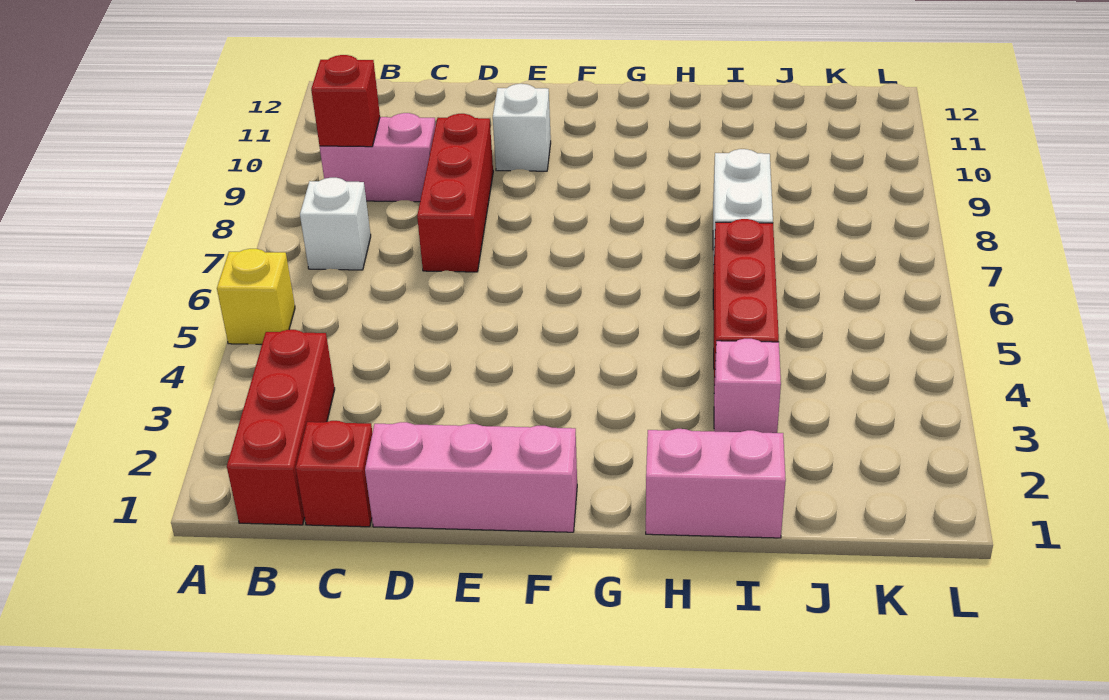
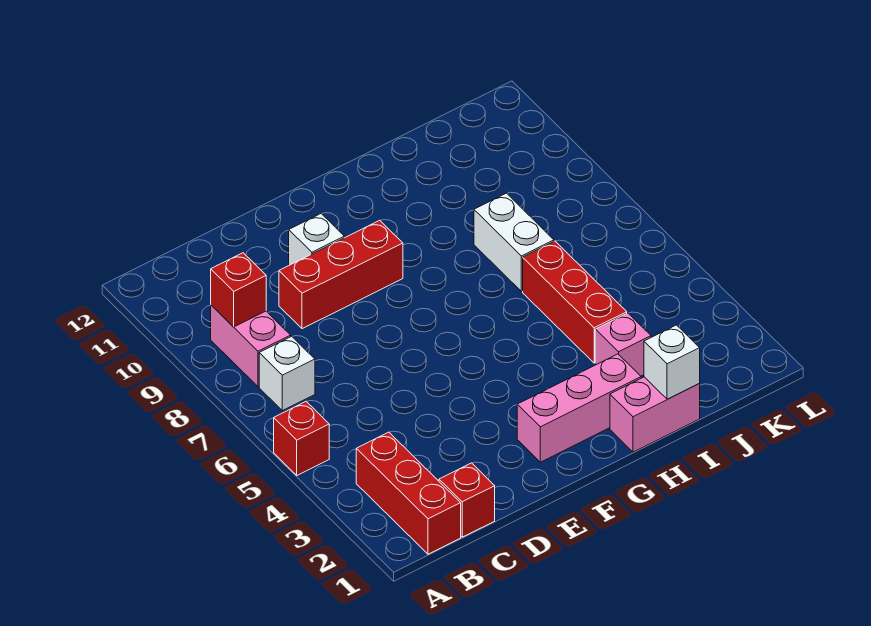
yellow 1x1 brick [217,249,295,344] -> red 1x1 brick [274,402,329,475]
pink 1x2 brick [320,113,436,202] -> pink 1x2 brick turned to [211,305,291,387]
pink 1x3 brick [365,422,577,532] -> pink 1x3 brick moved to [517,354,641,462]
red 1x3 brick [417,114,493,272] -> red 1x3 brick turned to [279,220,403,329]
none -> white 1x1 brick [644,325,700,399]

